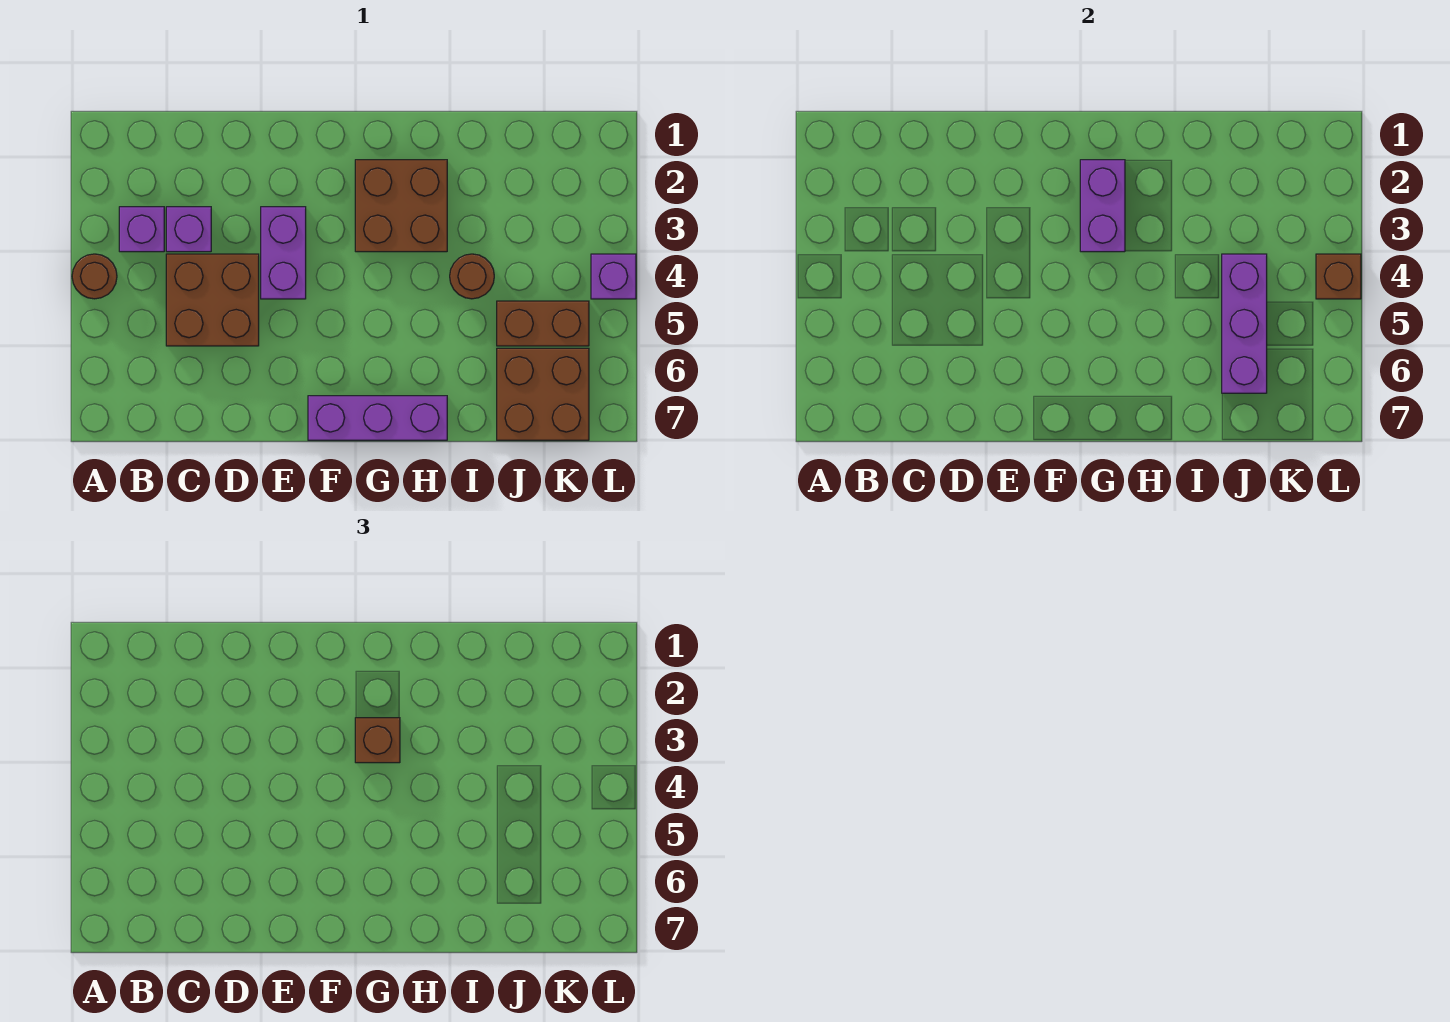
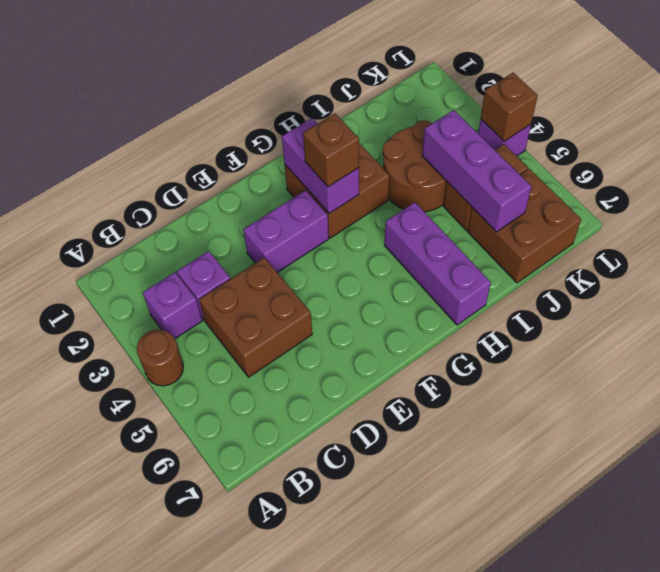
purple 1x2 brick [261,207,306,299] -> purple 1x2 brick turned to [243,190,329,272]
purple 1x3 brick [308,396,447,440] -> purple 1x3 brick turned to [385,202,491,325]
brown 1x1 round brick [450,254,494,299] -> brown 2x2 round brick [383,121,447,212]

